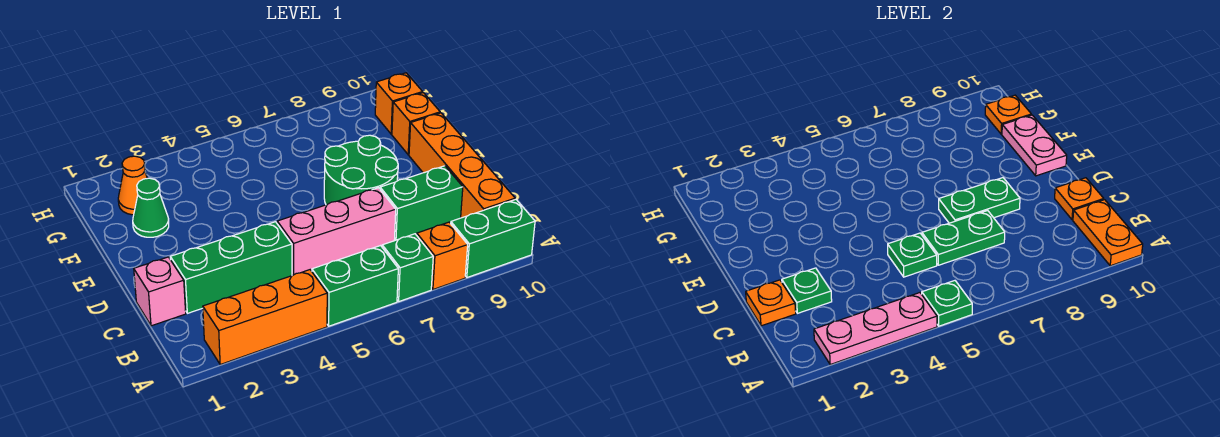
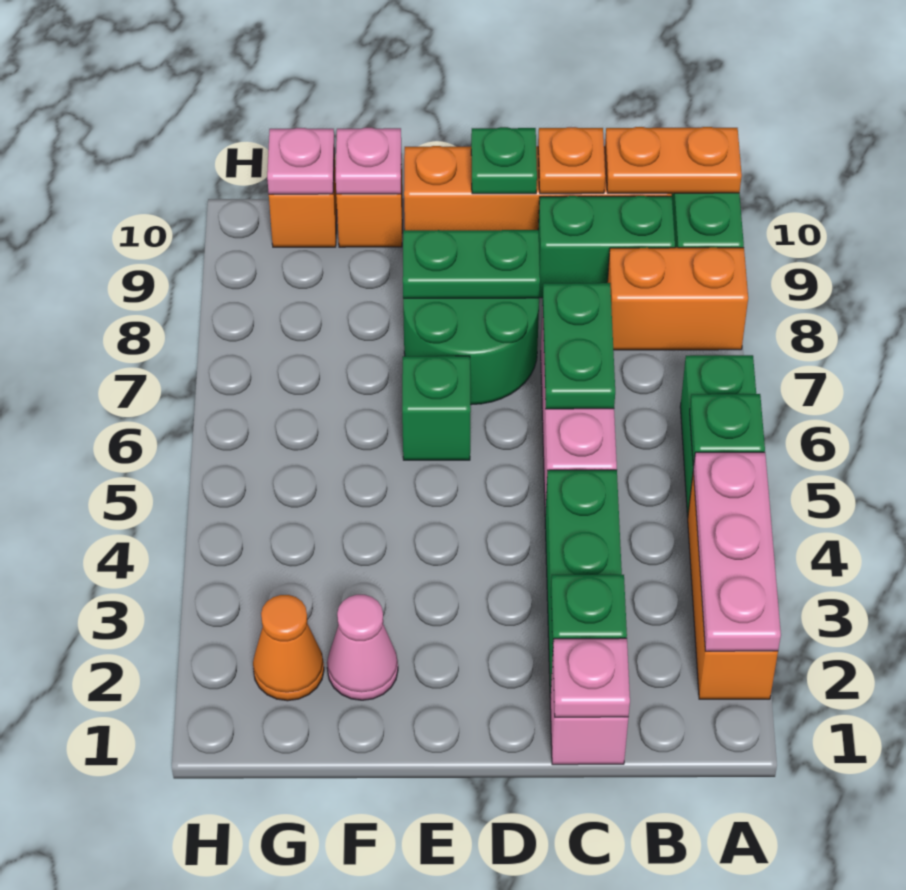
green 1x1 brick [382,234,433,301] -> green 1x1 brick moved to [402,356,471,460]
orange 1x1 brick [417,222,468,289] -> orange 1x2 brick [608,248,748,350]
orange 1x1 plate [746,280,796,326] -> pink 1x1 plate [553,638,630,717]
green 1x1 plate [888,233,937,277] -> green 1x1 plate moved to [471,127,537,194]
green 1x2 brick [380,166,463,241] -> green 1x2 brick turned to [538,196,675,298]
green 1x2 plate [939,178,1020,223] -> green 1x2 plate turned to [403,230,540,298]
pink 1x2 plate [1002,115,1067,176] -> pink 1x1 plate [336,128,401,194]
green 1x1 cone [133,178,169,237] -> pink 1x1 cone [327,595,398,700]
orange 1x1 plate [985,95,1031,134] -> pink 1x1 plate [267,128,334,194]

